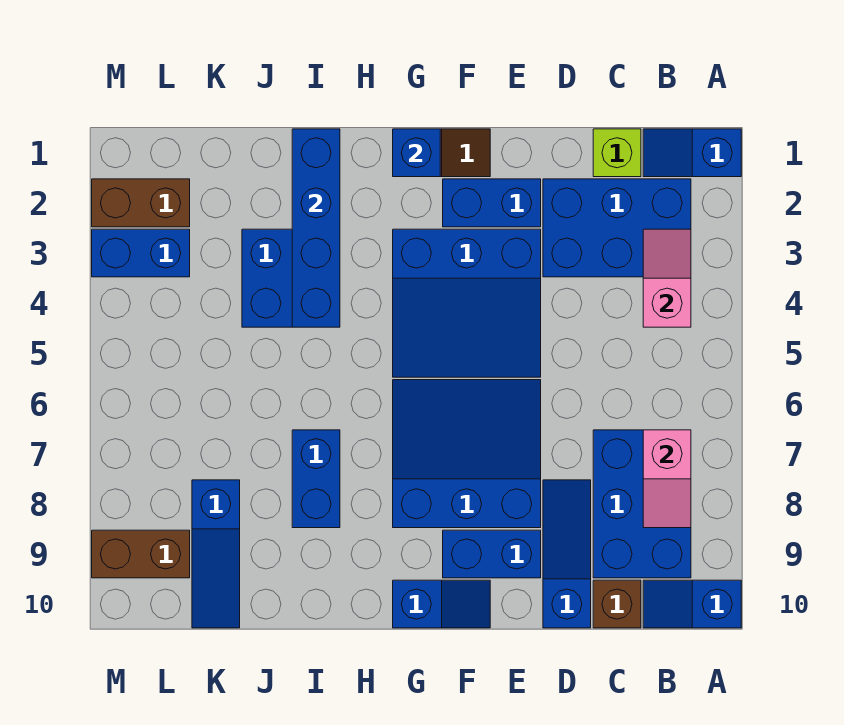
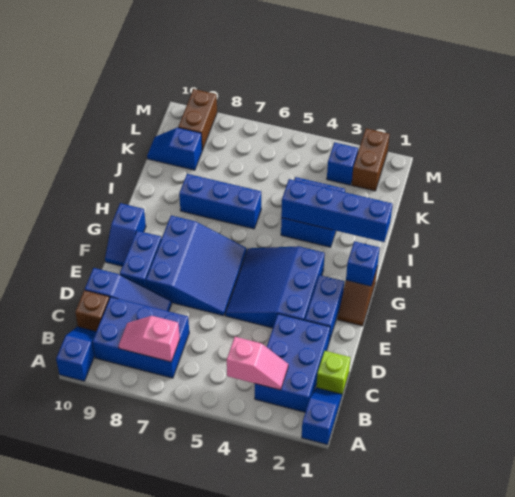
blue 1x2 brick [292,430,340,528] -> blue 1x3 brick [179,174,261,229]
blue 1x3 slope [192,480,240,628] -> blue 1x2 slope [147,128,202,170]
blue 1x2 brick [92,229,190,277] -> blue 1x1 brick [327,142,358,185]

